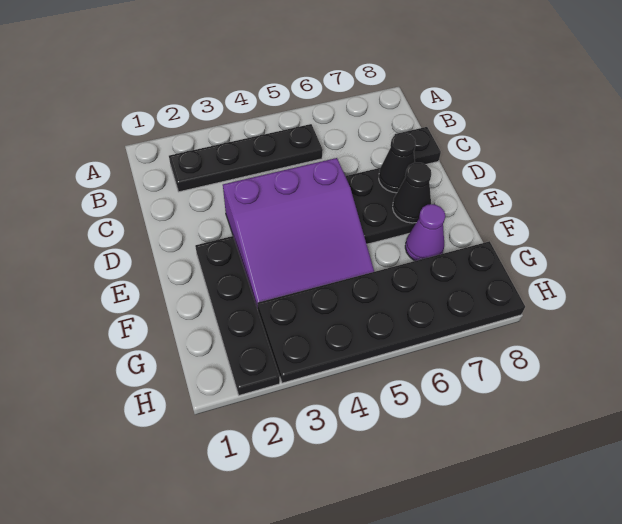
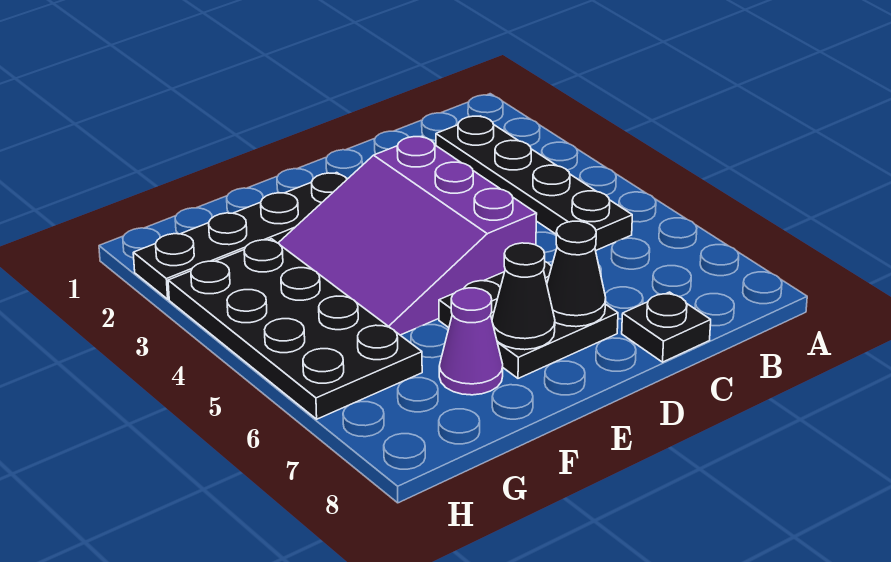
black 2x6 plate [257,241,525,383] -> black 2x4 plate [168,239,422,419]

